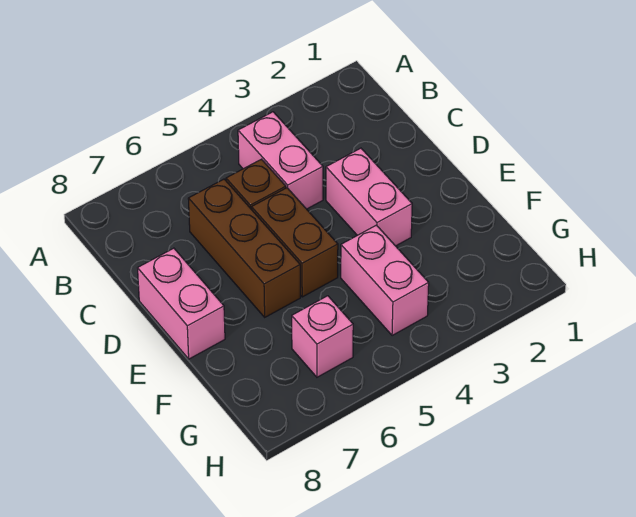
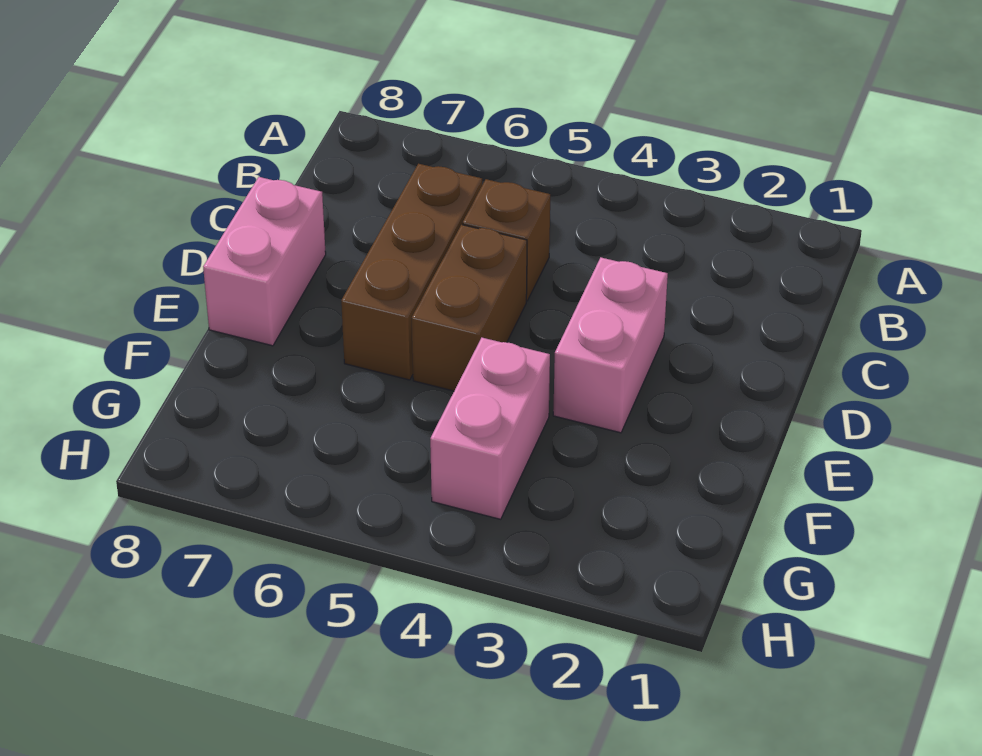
pink 1x2 brick [238,112,323,209] -> none
pink 1x1 brick [292,296,353,377] -> none

